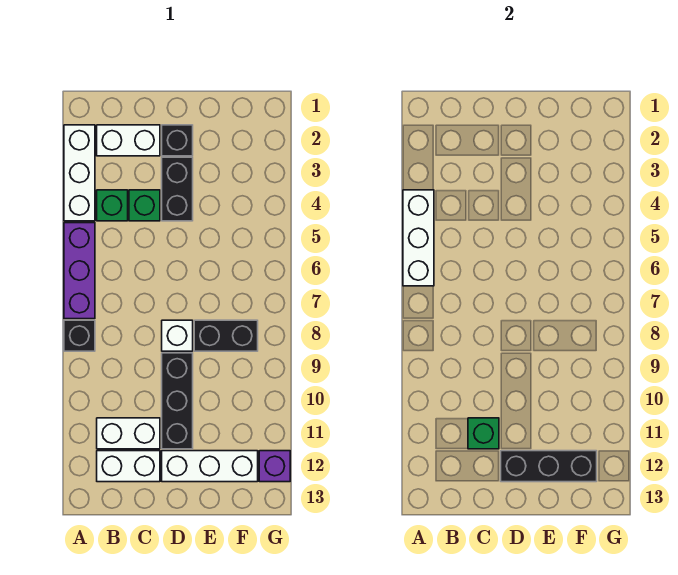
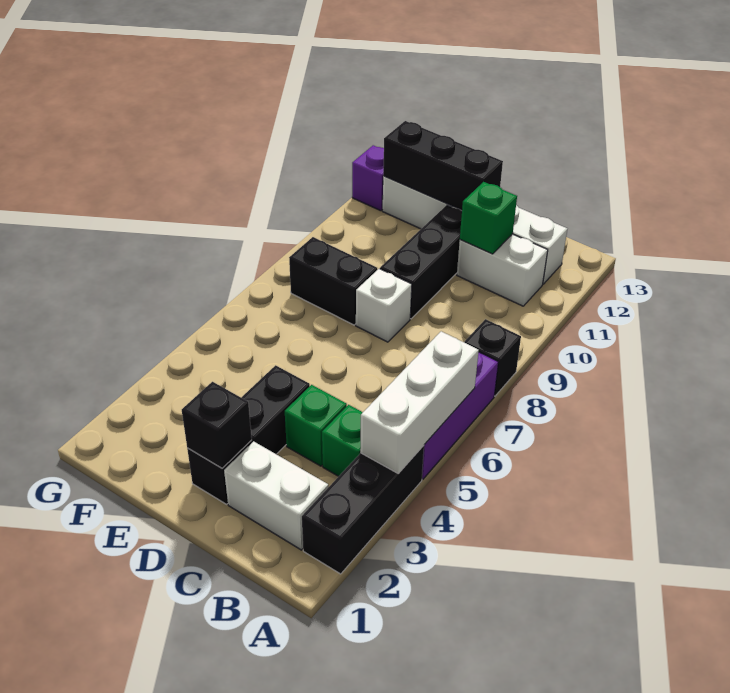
white 1x3 brick [64,125,95,221] -> black 1x3 brick [302,446,424,574]
none -> black 1x1 brick [182,382,252,468]

